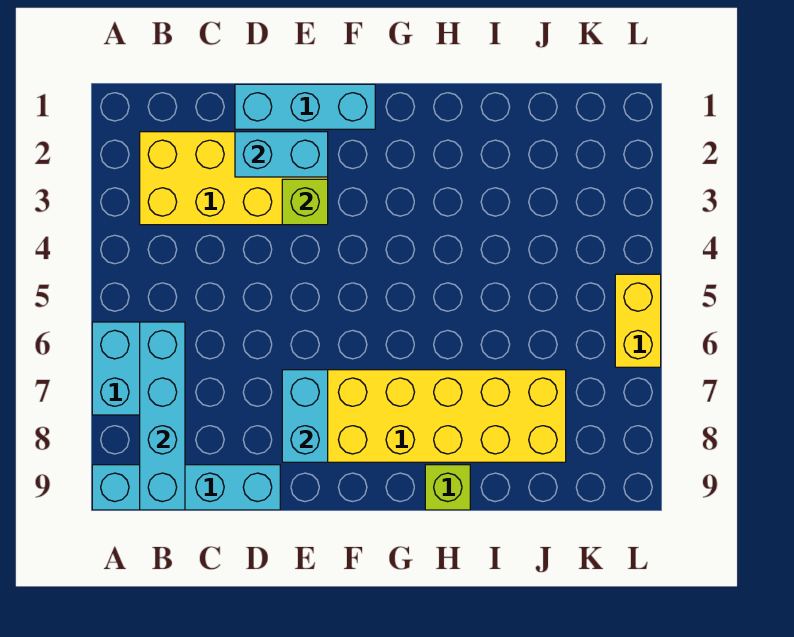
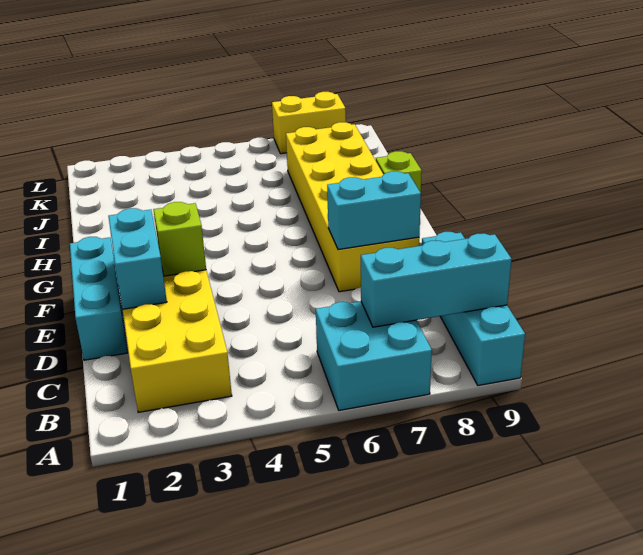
cyan 1x4 brick [140,322,185,510] -> cyan 1x3 brick [361,233,511,327]
yellow 1x2 brick [615,274,661,367] -> yellow 1x2 brick moved to [272,92,346,154]

